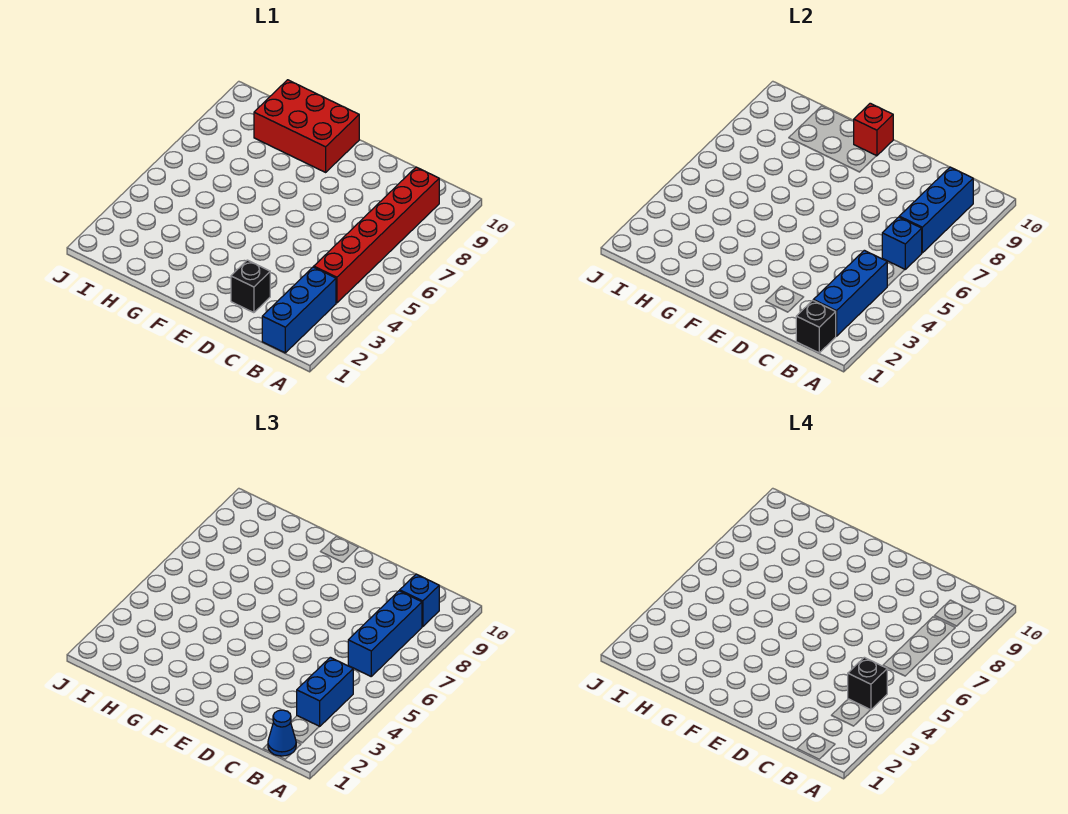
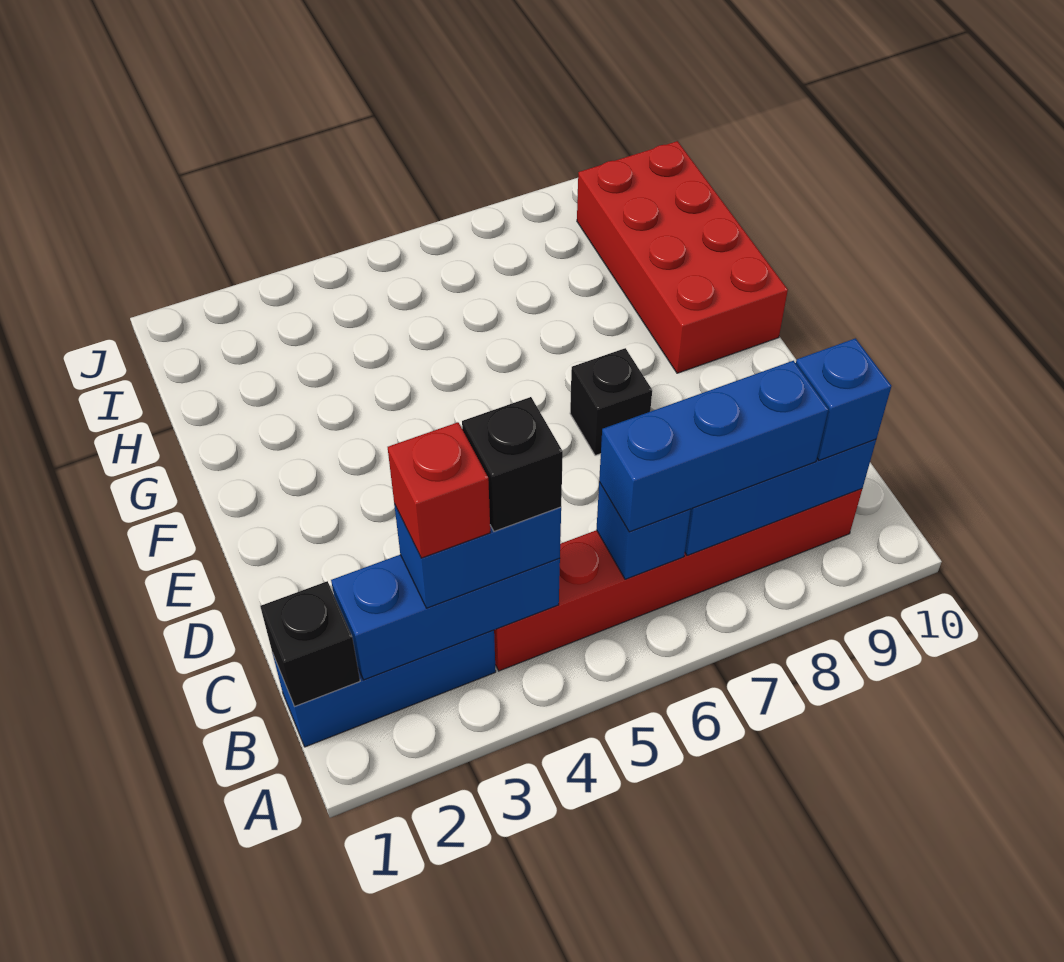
blue 1x1 cone [268,710,296,756] -> none
black 1x1 brick [231,260,270,313] -> black 1x1 brick moved to [570,348,652,456]
red 2x3 brick [254,80,359,172] -> red 2x4 brick [577,141,788,373]
red 1x1 brick [854,103,893,156] -> red 1x1 brick moved to [388,422,490,558]

